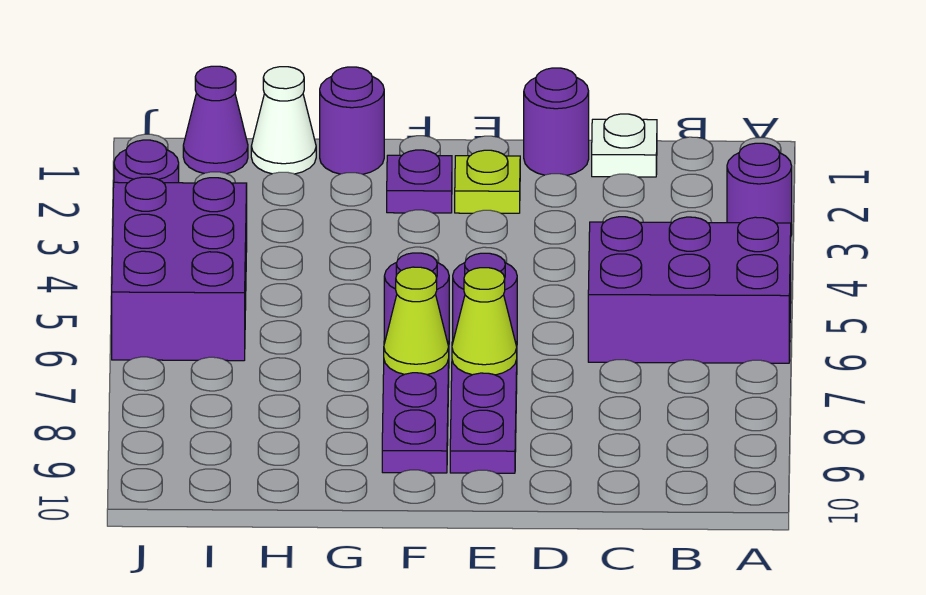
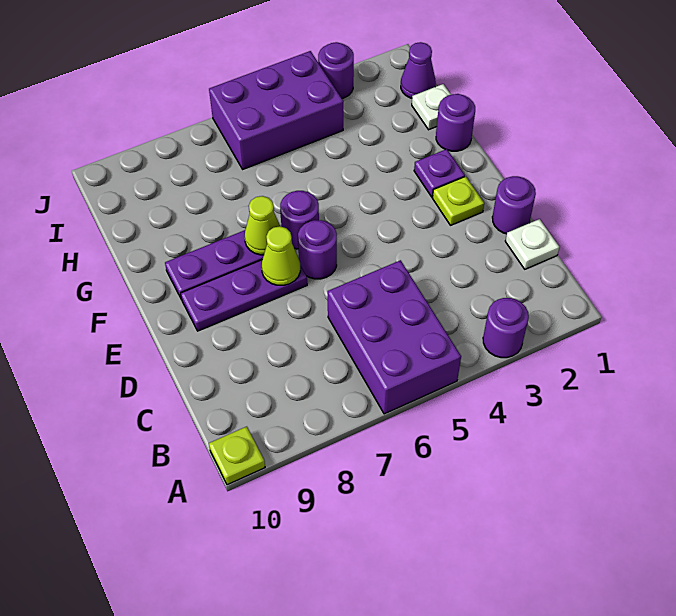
none -> lime 1x1 plate [209,427,265,485]
white 1x1 cone [251,67,316,174] -> white 1x1 plate [412,84,451,130]

